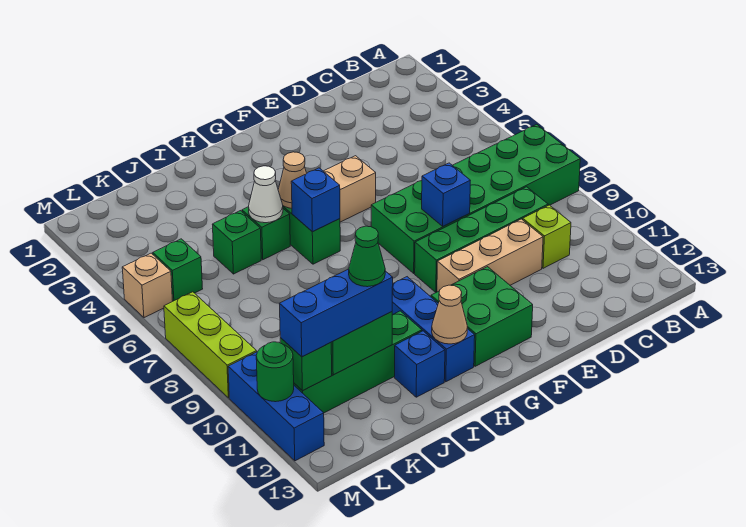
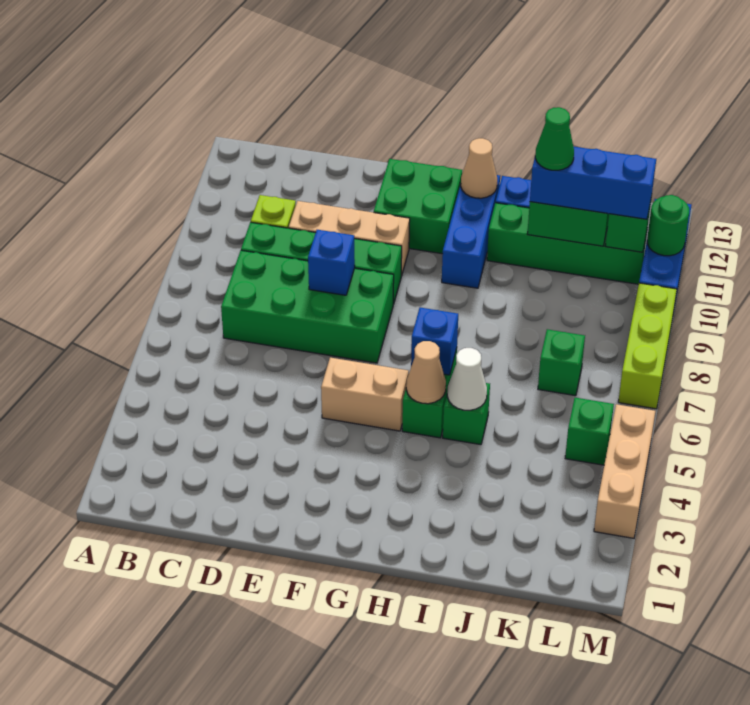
green 2x6 brick [371,124,580,273] -> green 2x4 brick [221,250,394,363]
green 1x1 brick [212,211,261,274] -> green 1x1 brick moved to [538,329,585,396]
tan 1x1 brick [122,253,173,318] -> tan 1x3 brick [594,404,655,538]

